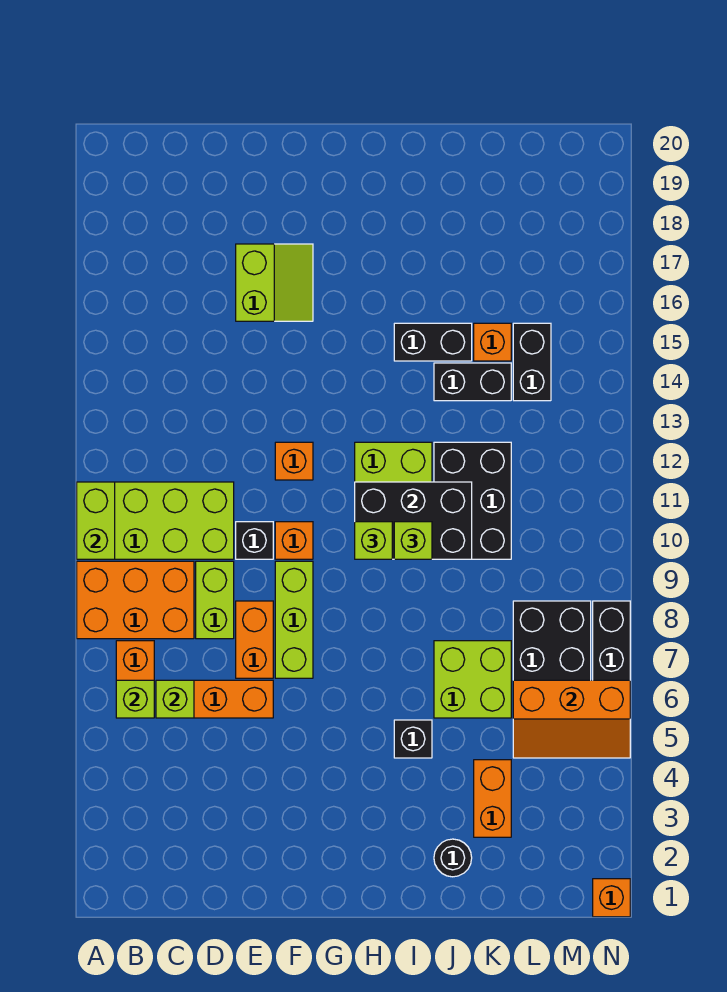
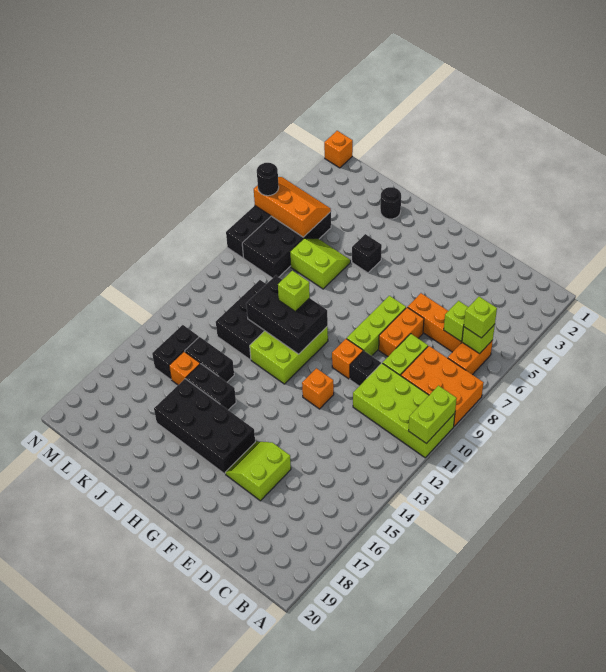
none -> black 2x4 brick [154,379,255,474]
lime 1x1 brick [355,522,392,559] -> lime 1x1 brick moved to [464,297,497,338]
lime 2x2 brick [434,641,511,718] -> lime 2x2 slope [290,238,351,289]
orange 1x2 brick [474,760,511,837] -> none
none -> black 1x1 round brick [257,163,279,196]

